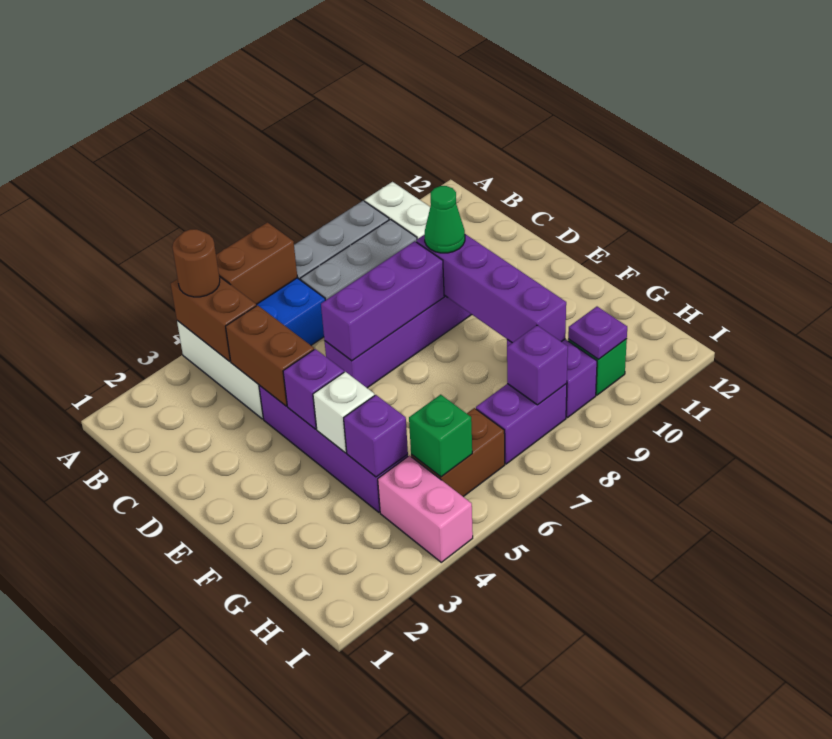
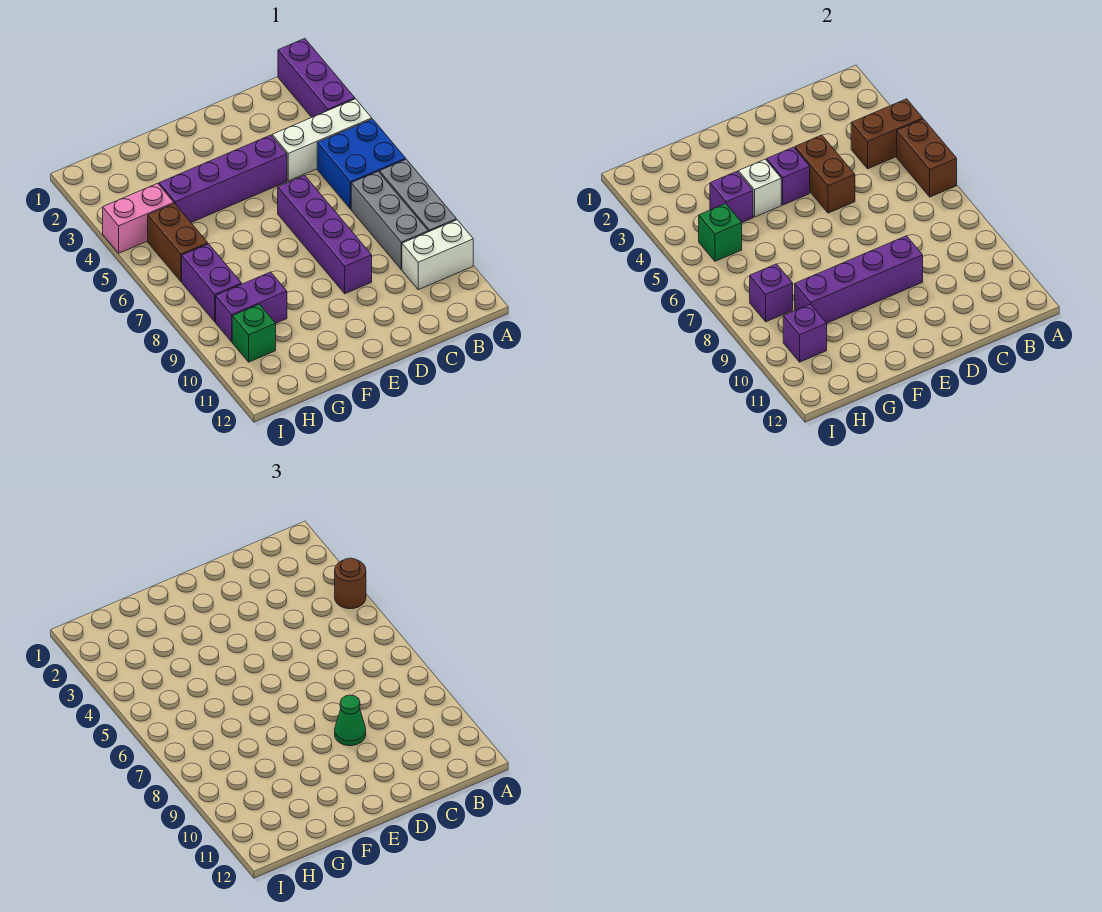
brown 1x2 brick [226,305,314,406] -> brown 1x2 brick turned to [795,135,855,213]
purple 1x3 brick [321,241,444,361] -> purple 1x3 brick moved to [278,38,355,117]
purple 1x1 plate [568,307,627,359] -> purple 1x1 brick [783,304,827,362]

